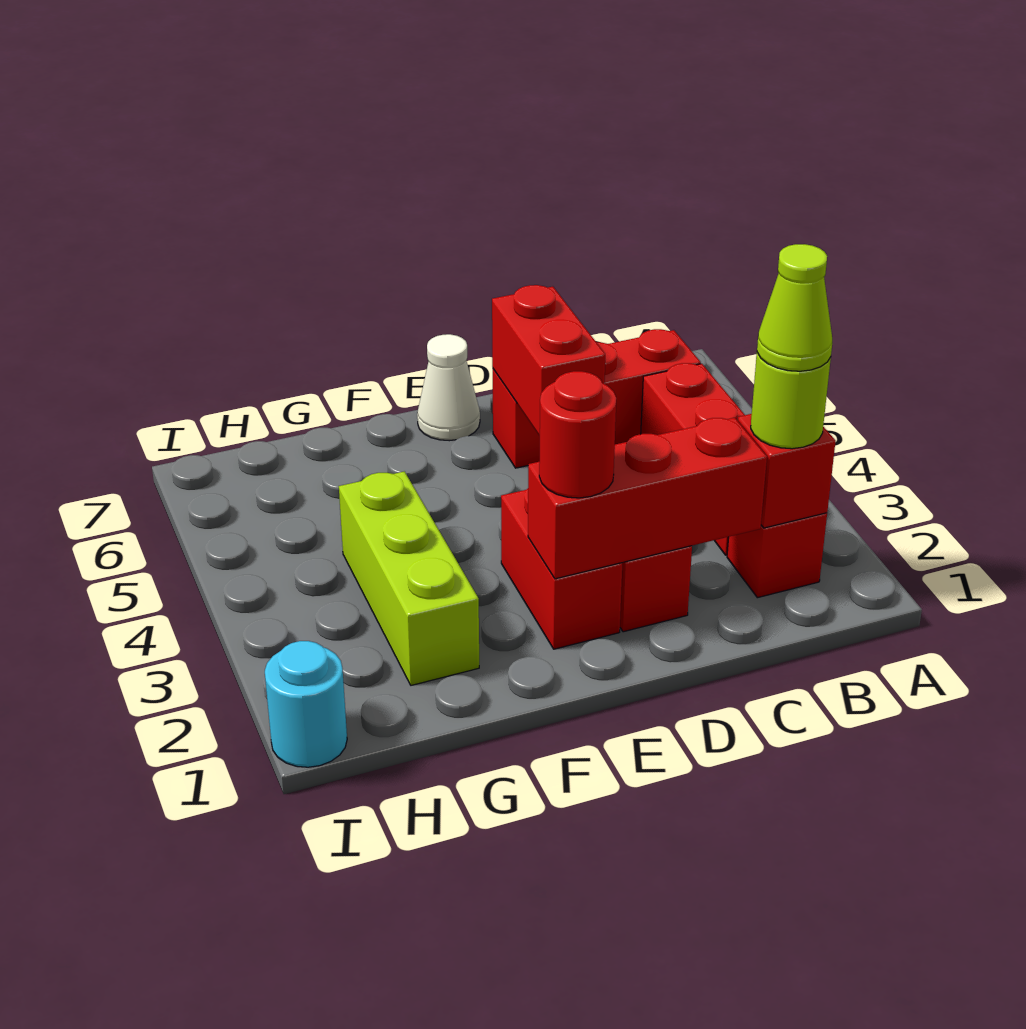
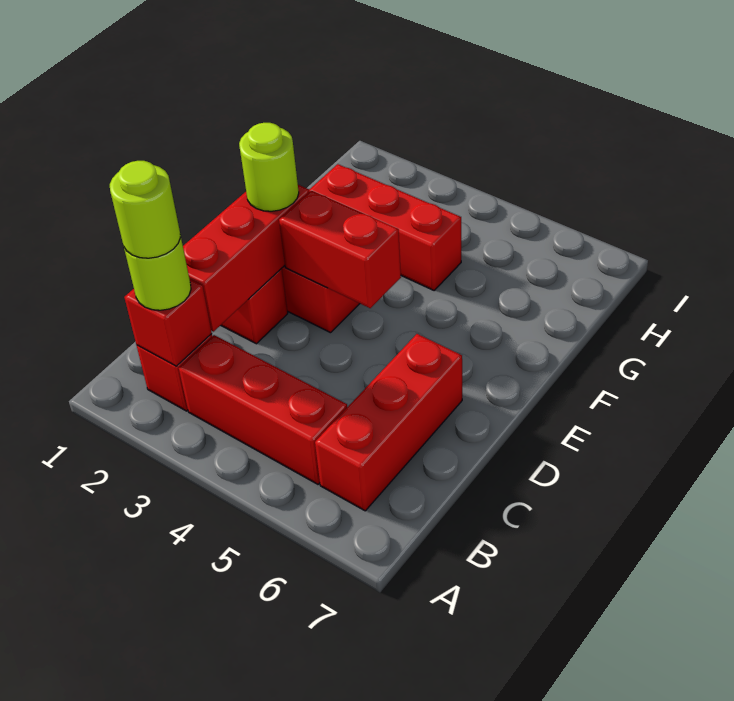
lime 1x1 cone [757,244,832,371] -> lime 1x1 round brick [110,161,180,258]
red 1x2 brick [492,285,605,436] -> red 1x2 brick moved to [279,191,401,308]
red 1x1 round brick [539,371,616,498] -> lime 1x1 round brick [239,123,299,211]
white 1x1 cone [417,334,480,441] -> none
lime 1x3 brick [339,471,479,685] -> red 1x3 brick [309,164,461,290]
cyan 1x1 round brick [265,641,347,767] -> none

